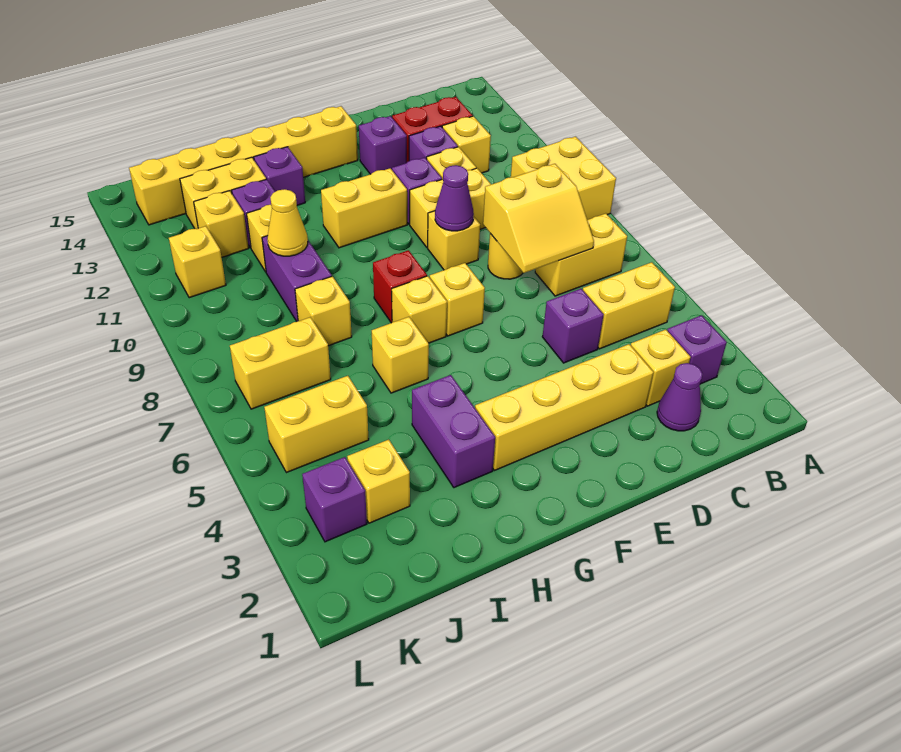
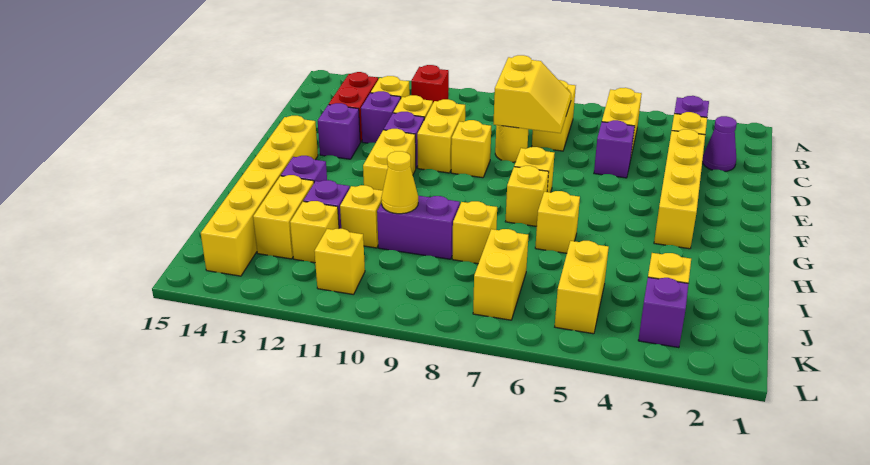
yellow 2x2 brick [511,137,616,220] -> none
purple 1x1 cone [435,165,474,231] -> none
red 1x1 brick [373,250,427,323] -> red 1x1 brick moved to [411,65,449,103]
purple 1x2 brick [412,375,495,488] -> none

